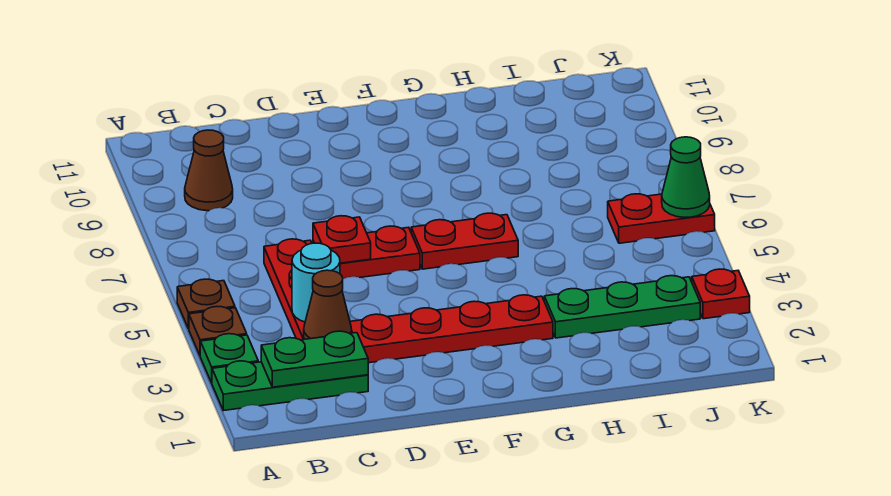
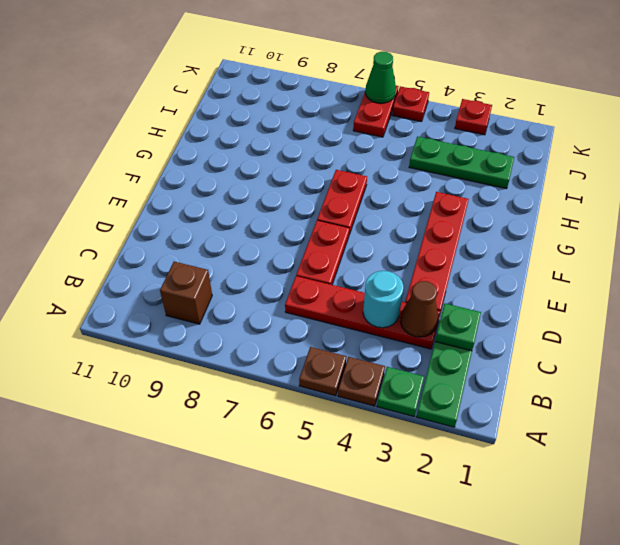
green 1x2 plate [261,331,368,387] -> green 1x1 plate [435,304,481,351]
brown 1x1 cone [185,130,233,211] -> brown 1x1 brick [160,262,212,324]
red 1x1 plate [313,216,371,263] -> red 1x1 plate moved to [392,86,429,122]
green 1x3 plate [544,276,700,338] -> green 1x3 plate turned to [409,137,514,189]

